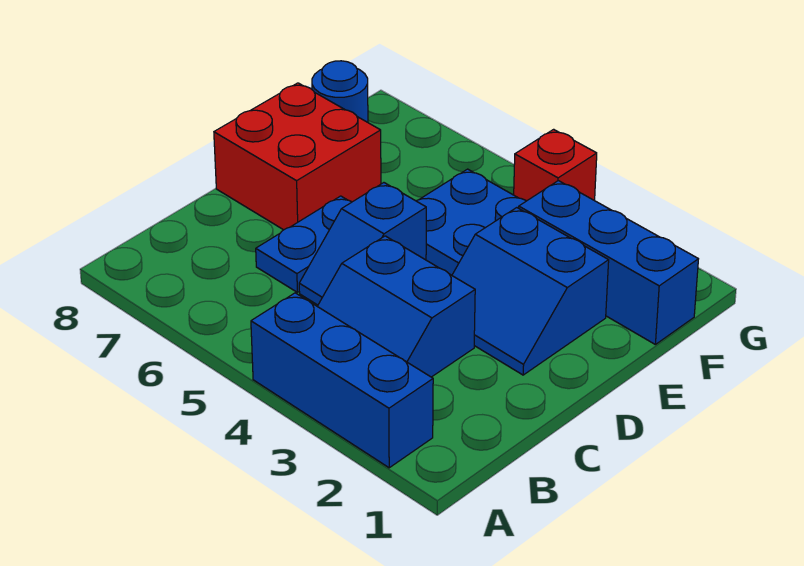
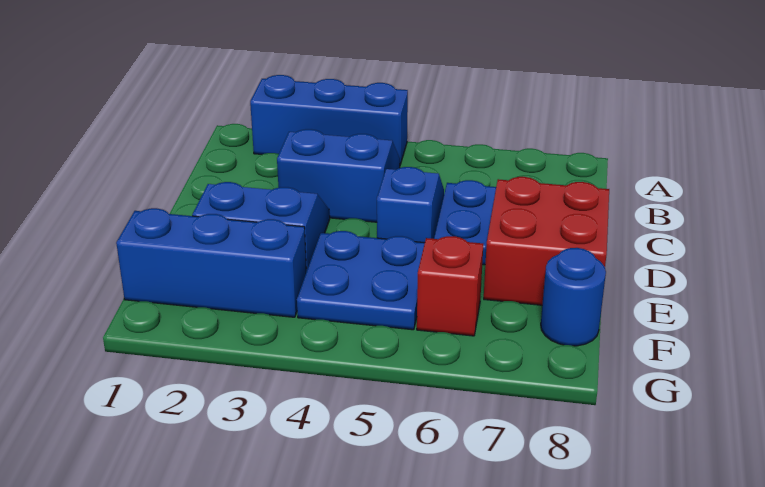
red 1x1 brick [514,129,597,201] -> red 1x1 brick moved to [417,236,483,336]

